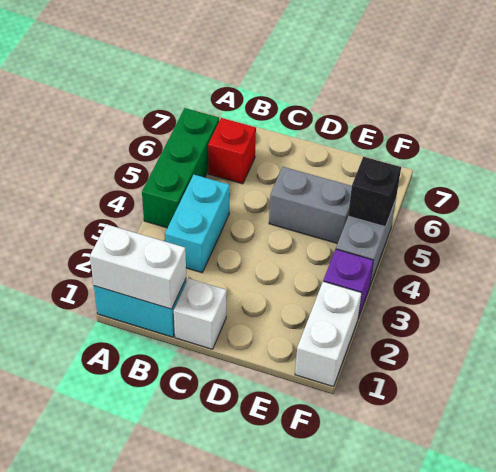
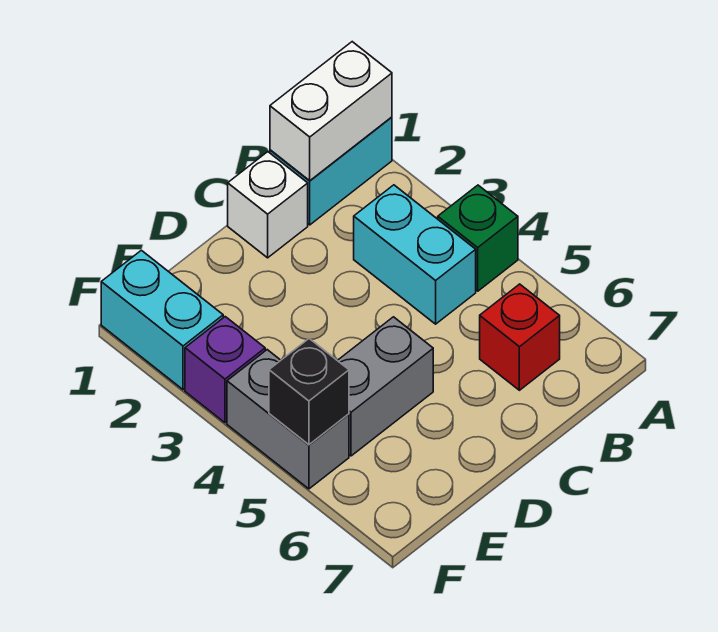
green 1x3 brick [142,108,219,228] -> green 1x1 brick [438,185,518,291]
white 1x2 brick [295,281,362,387] -> cyan 1x2 brick [101,250,223,390]

